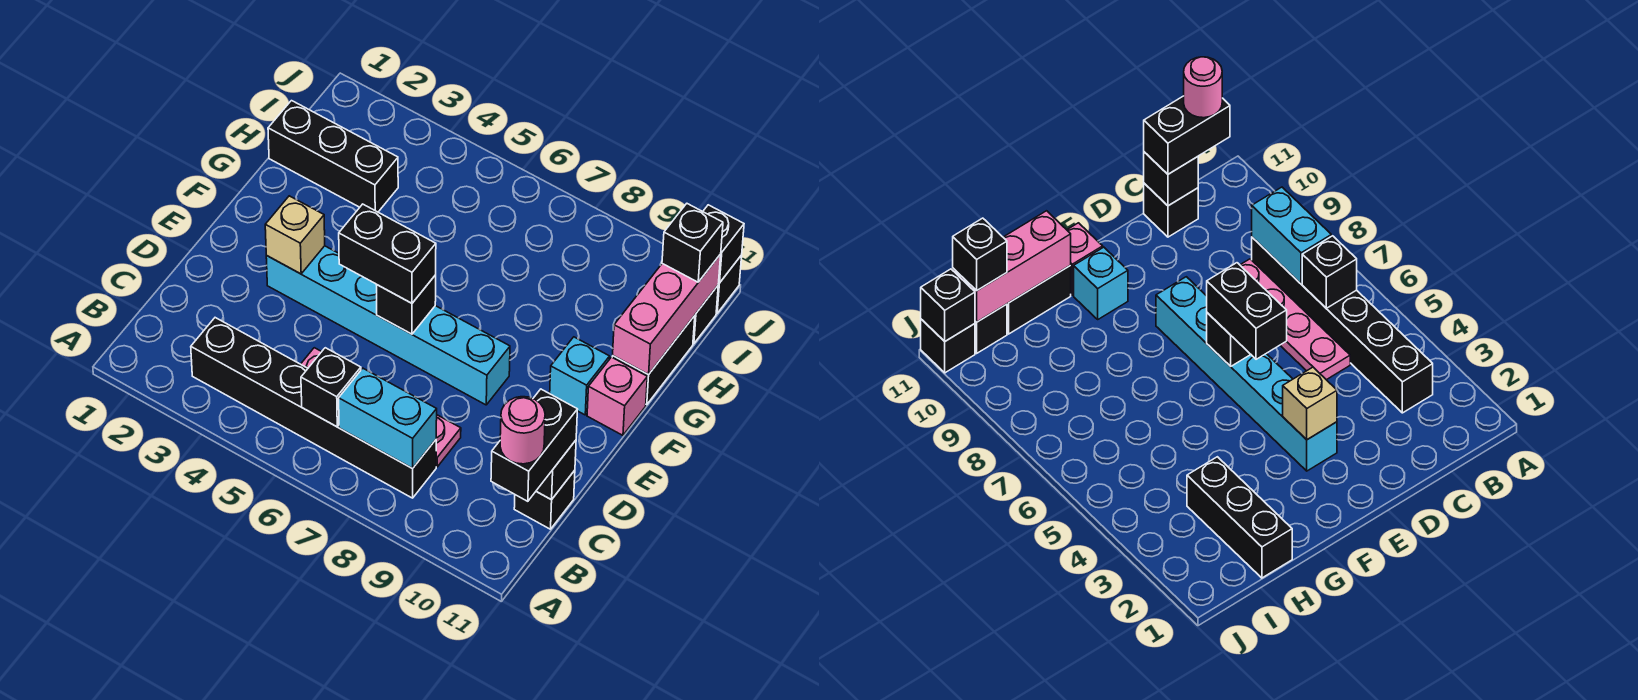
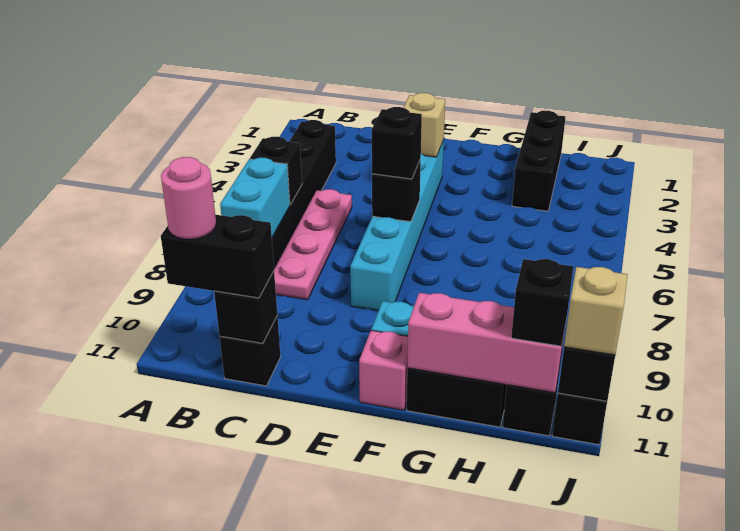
black 1x2 brick [339,204,436,303] -> black 1x1 brick [372,107,422,179]
none -> tan 1x1 brick [564,267,628,355]

